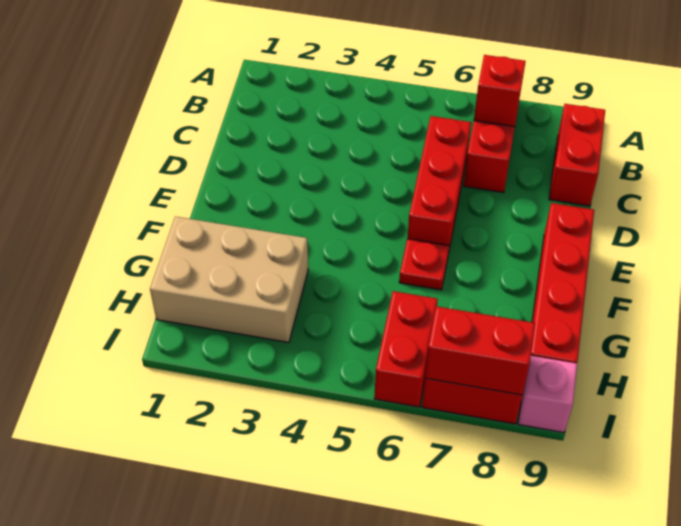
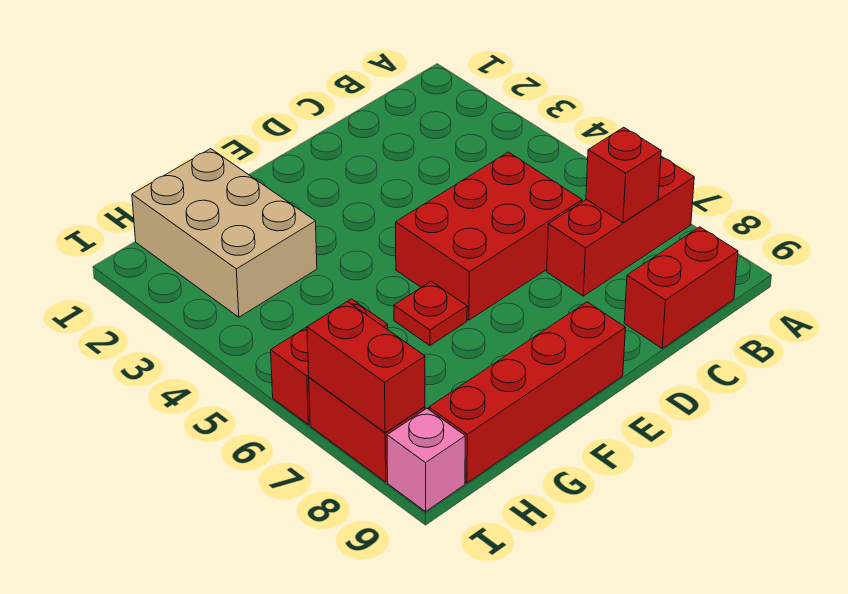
red 1x3 brick [408,116,471,249] -> red 2x3 brick [396,152,582,320]

